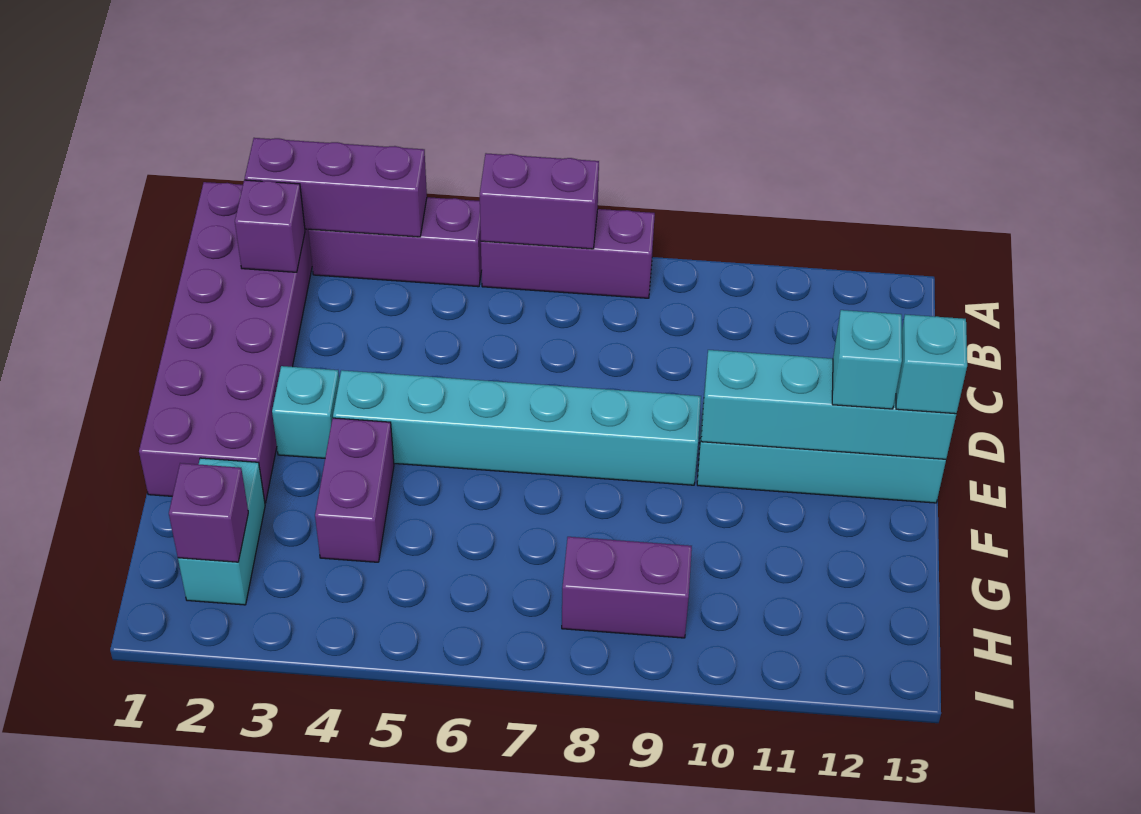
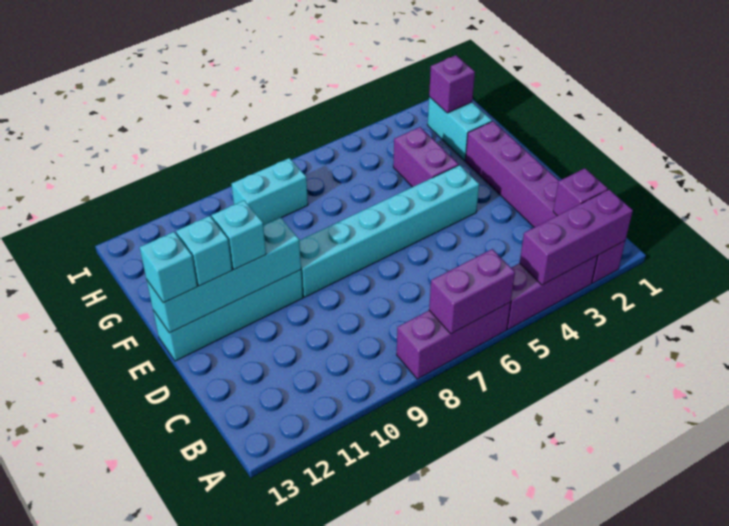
purple 2x6 brick [139,182,312,503] -> purple 1x6 brick [465,121,625,283]
cyan 1x1 brick [272,366,339,458] -> cyan 1x1 brick moved to [212,200,266,270]
purple 1x2 brick [562,537,692,638] -> cyan 1x2 brick [232,158,308,225]

